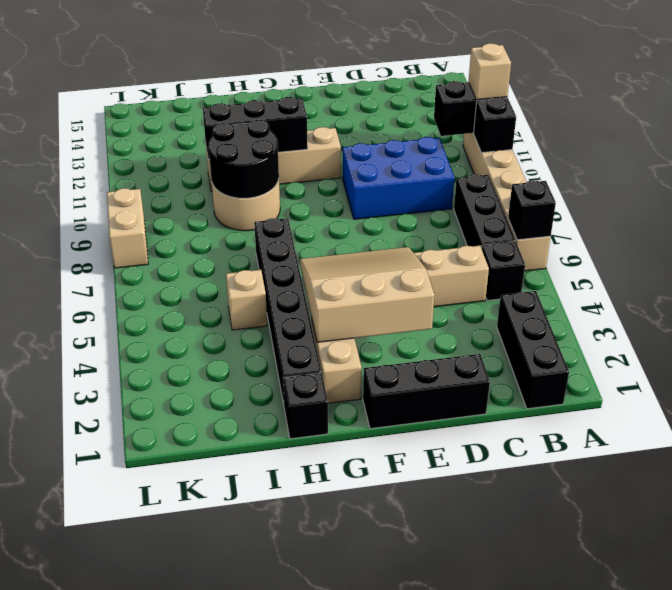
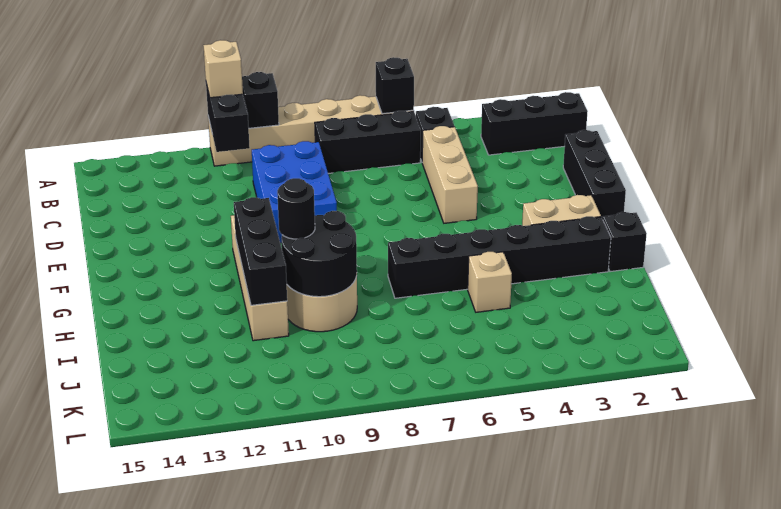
tan 3x3 slope [300,247,434,342] -> none
none -> black 1x1 round brick [277,178,315,239]
tan 1x2 brick [107,188,148,268] -> none

